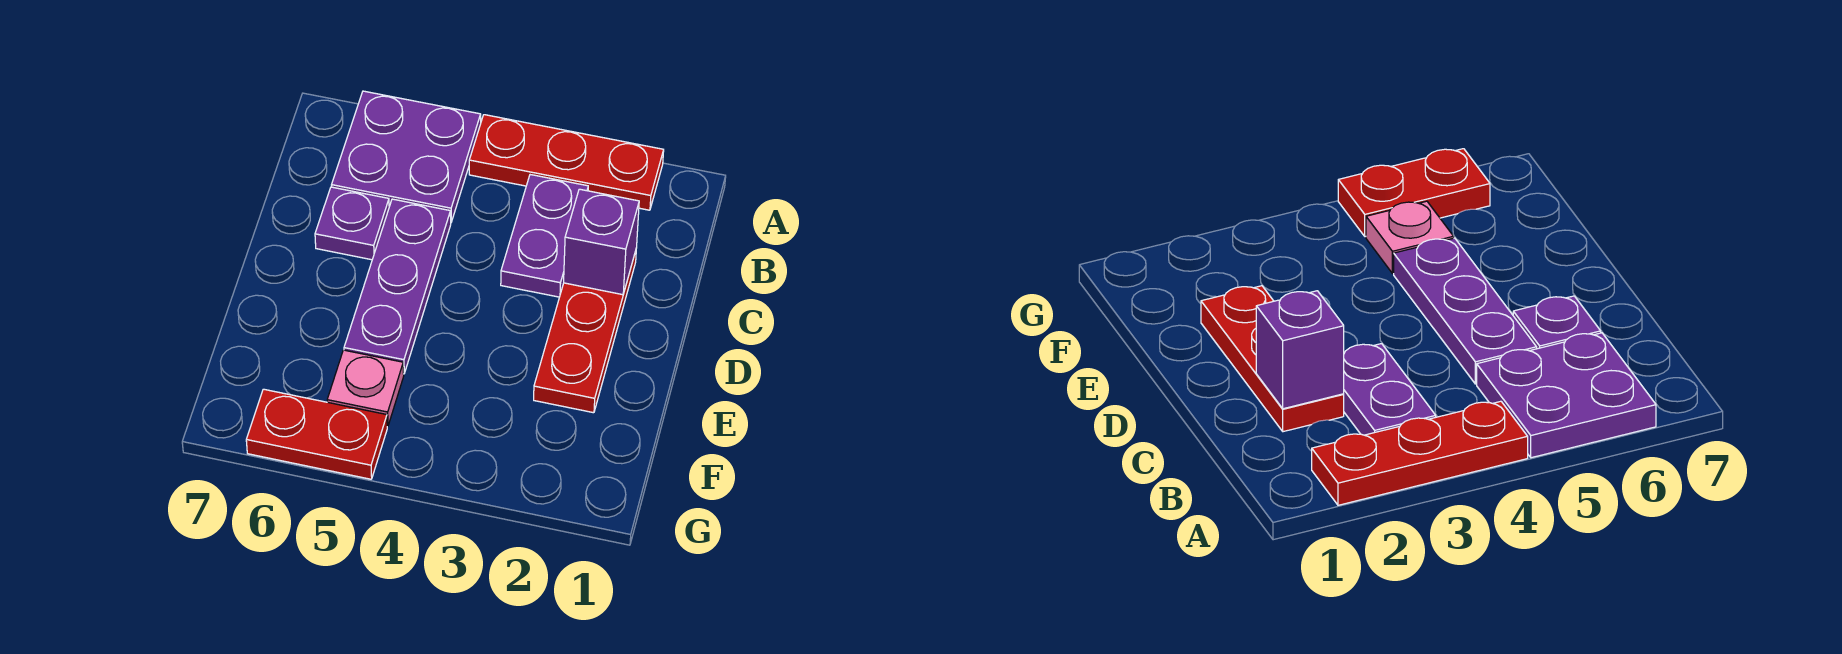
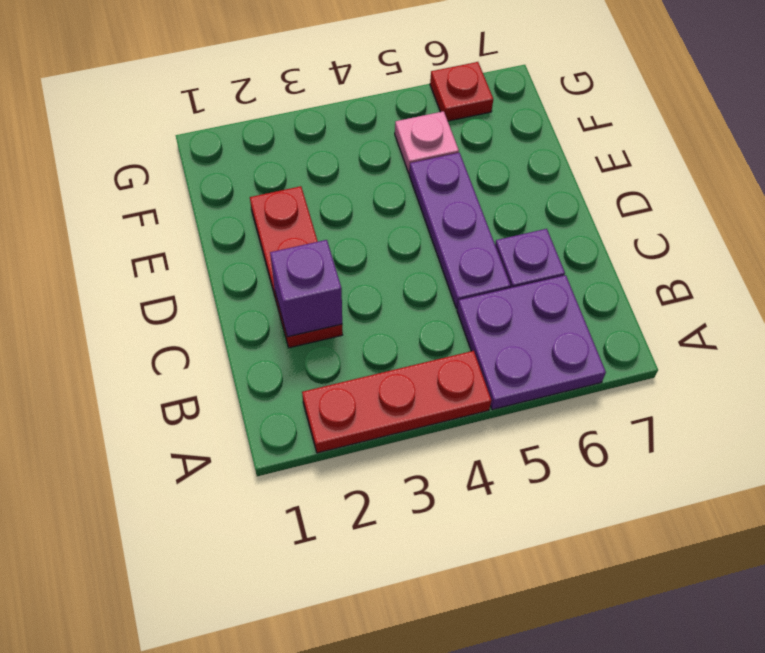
purple 1x2 plate [501,175,588,297] -> none
red 1x2 plate [246,389,387,479] -> red 1x1 plate [430,62,493,121]

